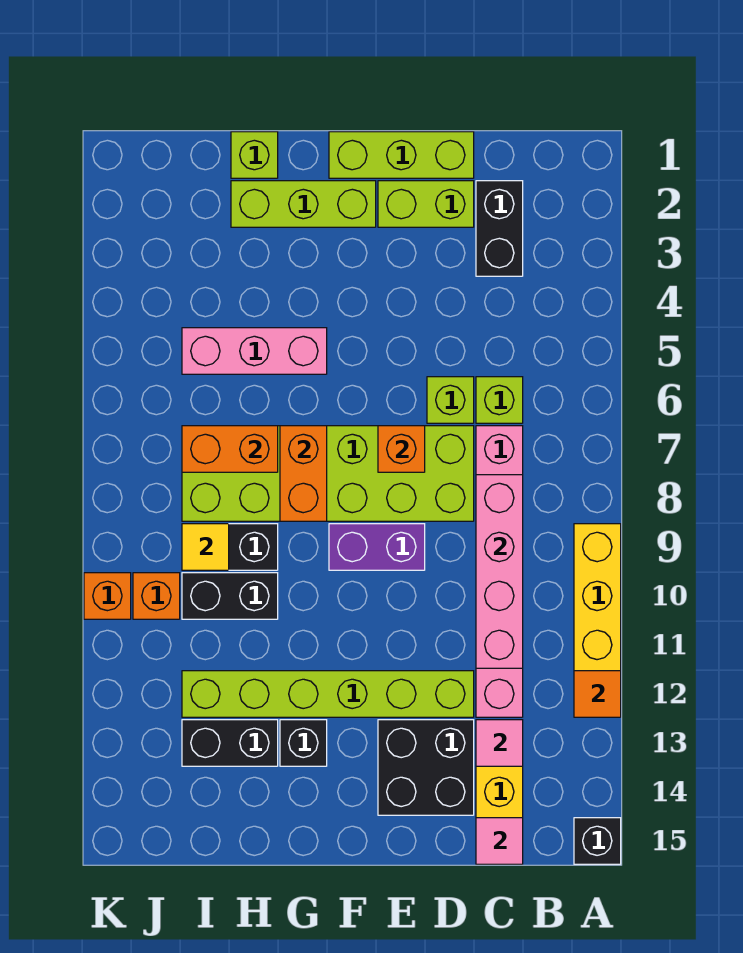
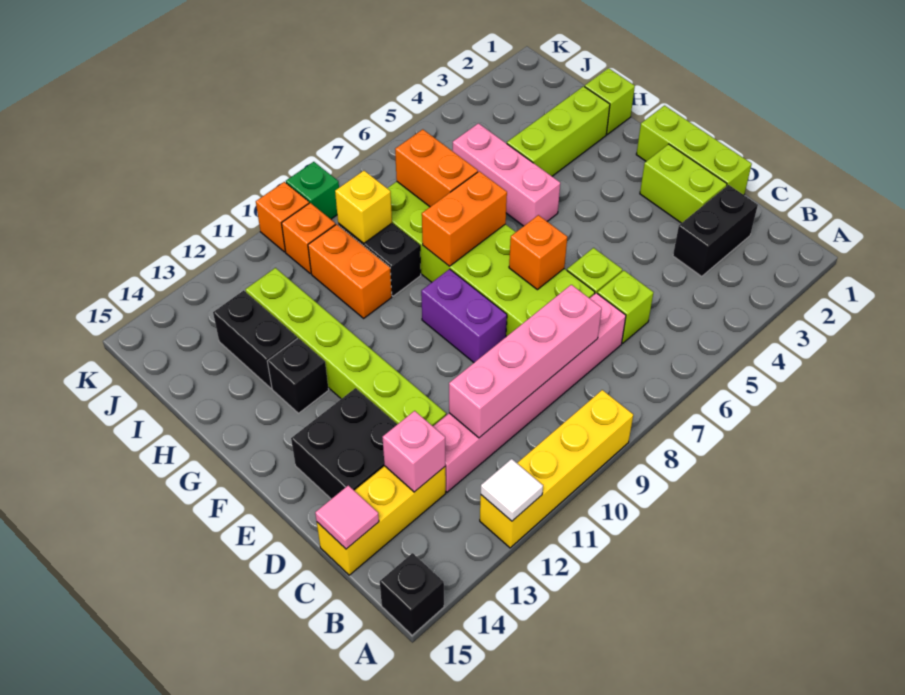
orange 1x1 tile [574,671,621,717] -> white 1x1 tile [481,459,543,521]
pink 1x1 tile [476,720,523,766] -> pink 1x1 brick [383,411,445,492]
lime 1x3 brick [231,181,376,227] -> lime 1x3 brick turned to [507,86,610,176]
black 1x2 brick [182,573,278,619] -> orange 1x2 brick [308,224,392,318]
yellow 1x1 tile [182,524,229,570] -> yellow 1x1 brick [335,171,392,243]
none -> green 1x1 brick [286,162,339,219]

